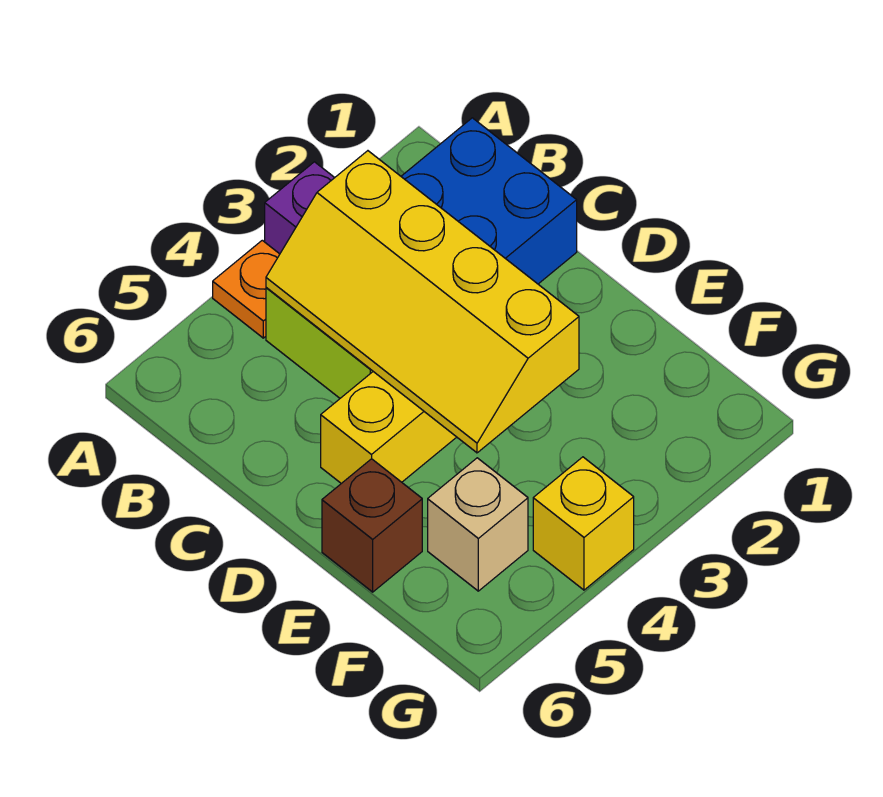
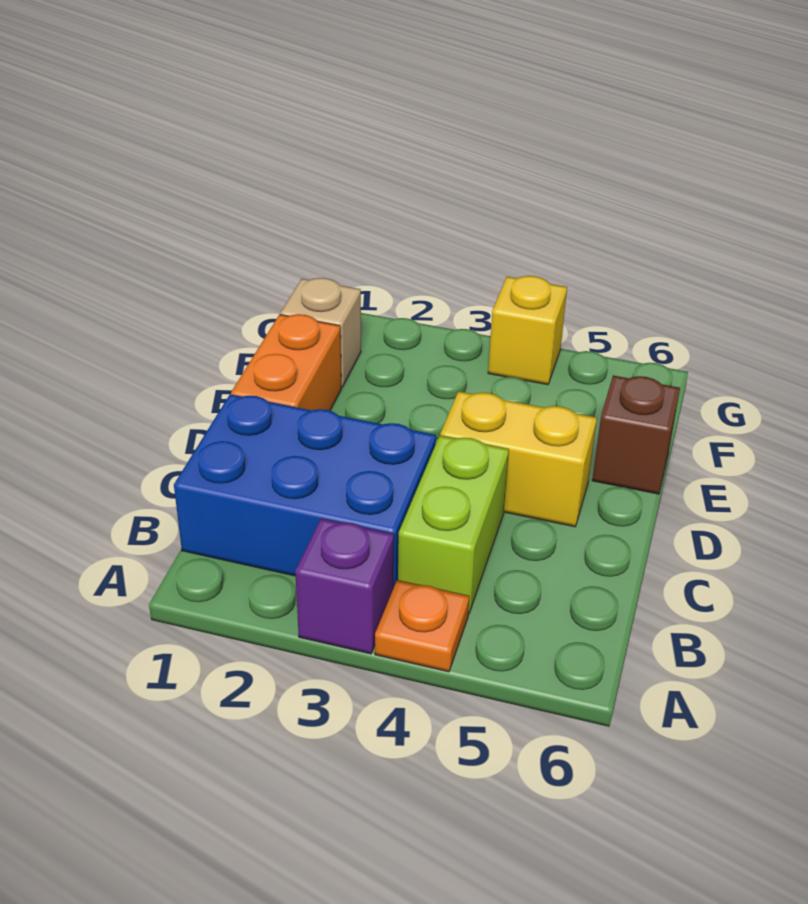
yellow 2x4 slope [266,151,579,453] -> none
none -> orange 1x2 brick [231,314,341,411]
tan 1x1 brick [428,458,528,591] -> tan 1x1 brick moved to [280,278,361,387]

